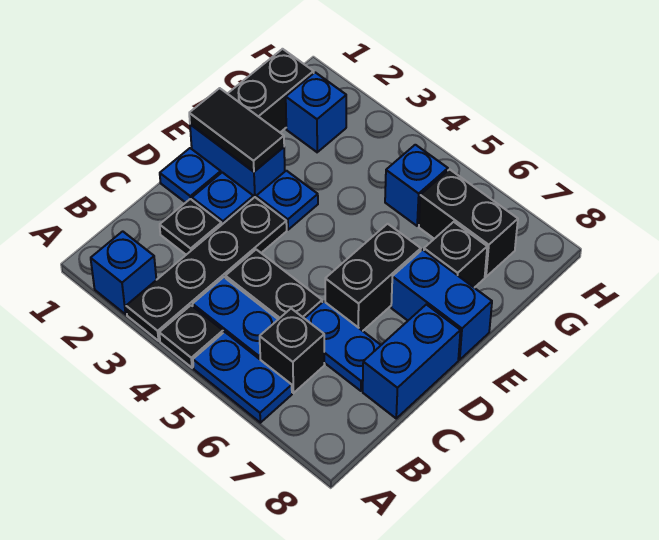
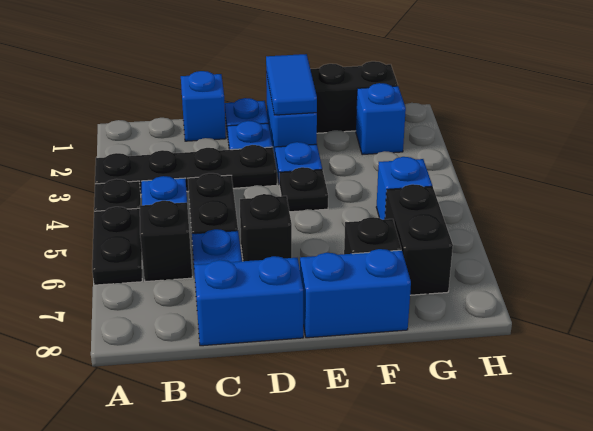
blue 1x1 brick [91,231,156,314] -> blue 1x1 brick moved to [181,71,226,141]
blue 1x2 plate [193,332,292,423] -> black 1x2 plate [92,207,142,285]
black 1x1 plate [160,199,222,255] -> black 1x1 plate moved to [279,167,328,212]
black 1x2 brick [325,224,421,331] -> black 1x1 brick [240,194,292,261]
black 1x2 tile [189,88,284,172] -> blue 1x2 tile [266,54,317,115]
blue 1x2 brick [391,250,492,360] -> blue 1x2 brick turned to [300,249,411,338]

